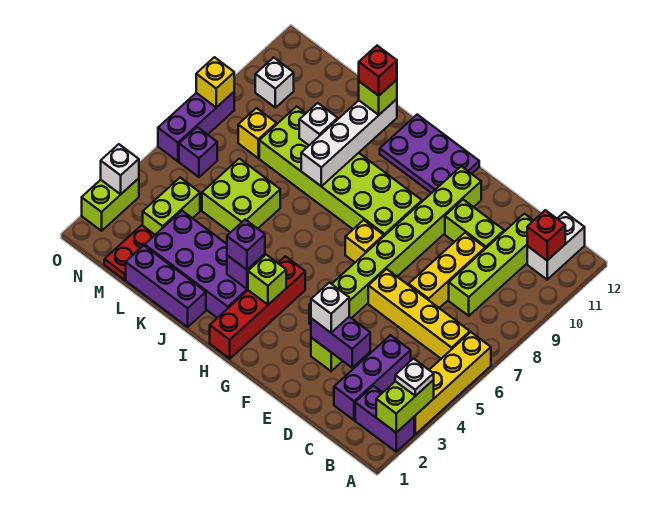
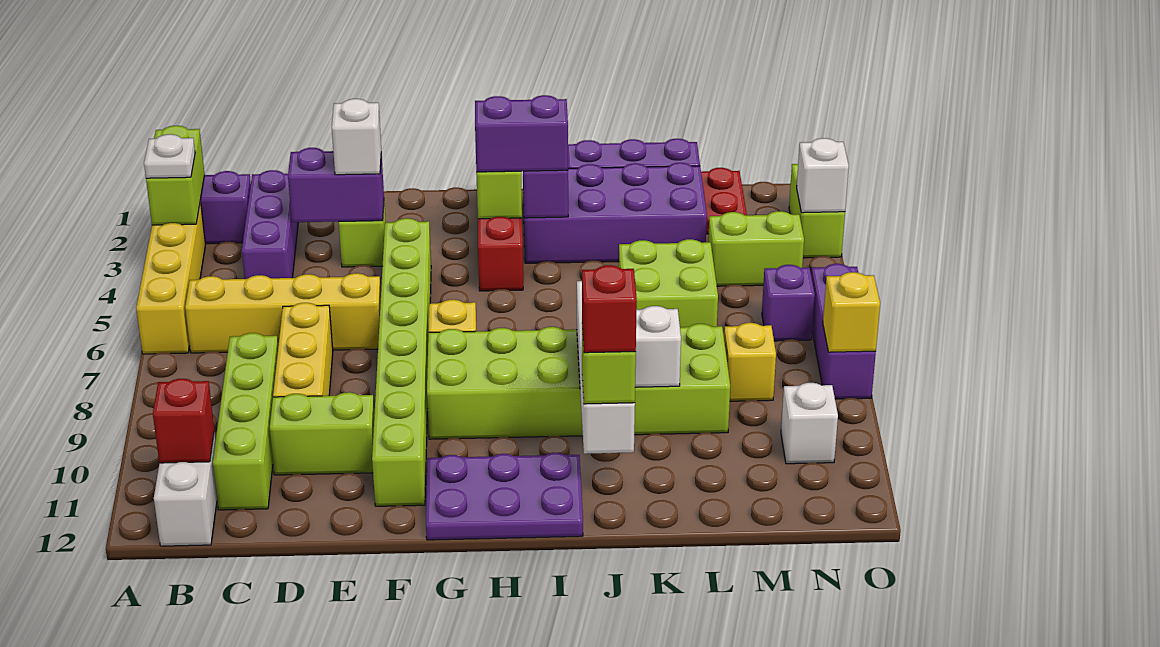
purple 1x1 brick [227,220,265,270] -> purple 1x2 brick [475,95,568,172]
lime 1x2 brick [143,178,200,235] -> lime 1x2 brick turned to [708,211,804,286]

